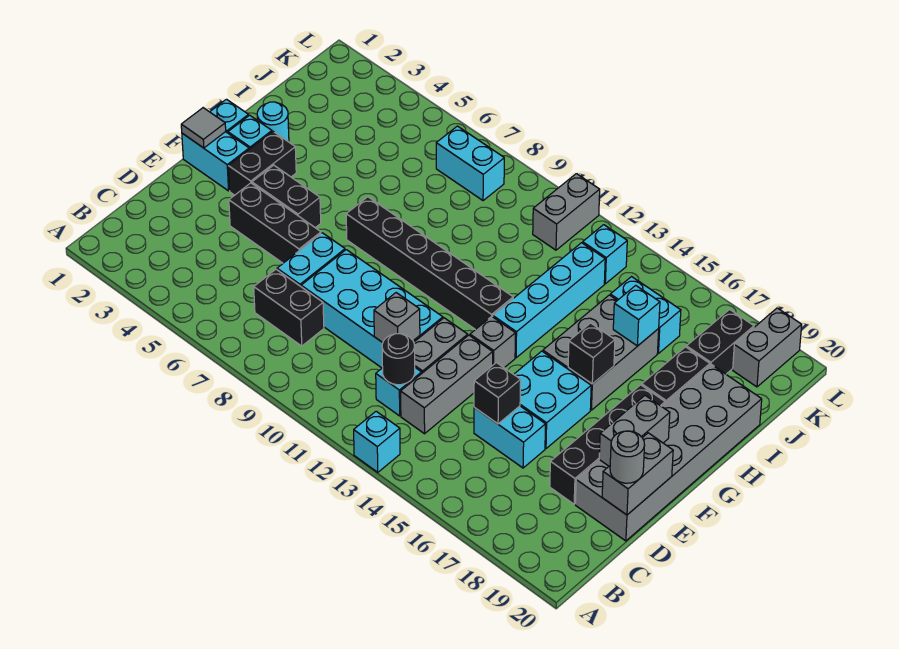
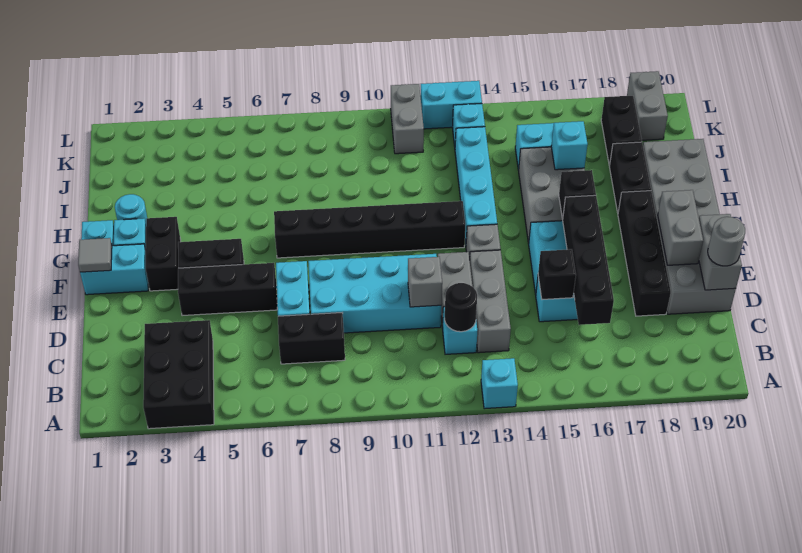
none -> black 2x3 brick [143,320,214,429]
none -> black 1x4 brick [563,195,614,325]
cyan 1x2 brick [436,126,504,201] -> cyan 1x2 brick moved to [420,81,482,129]

